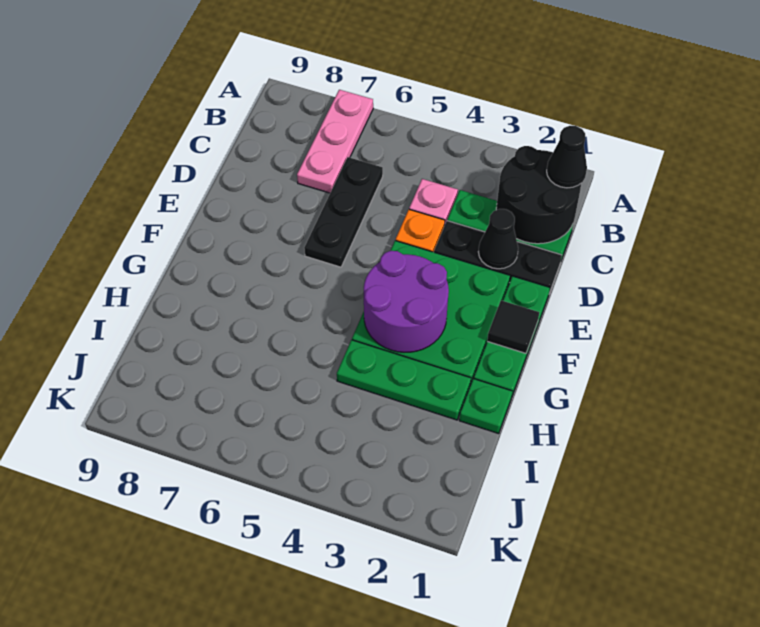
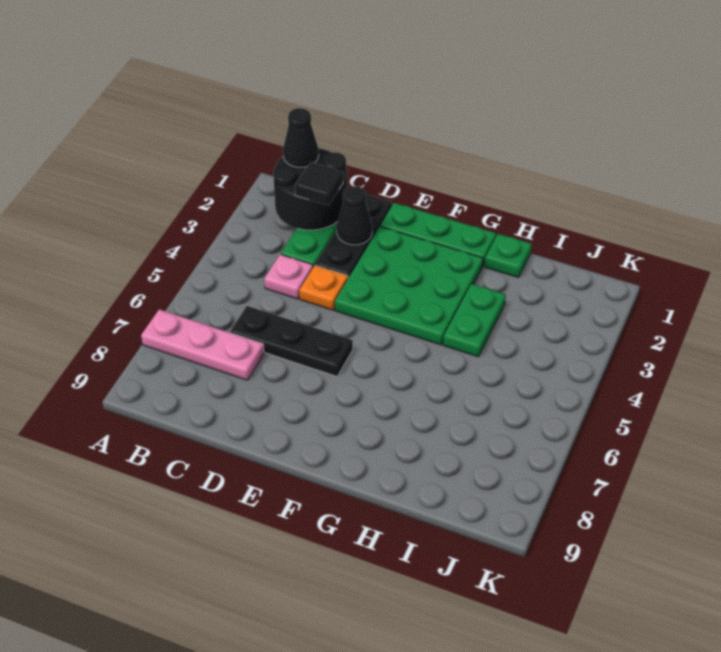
black 1x1 tile [487,300,539,353] -> black 1x1 tile moved to [295,162,343,205]
purple 2x2 round brick [364,251,449,352] -> none
green 1x3 plate [337,340,471,420] -> green 1x2 plate [443,284,506,357]

